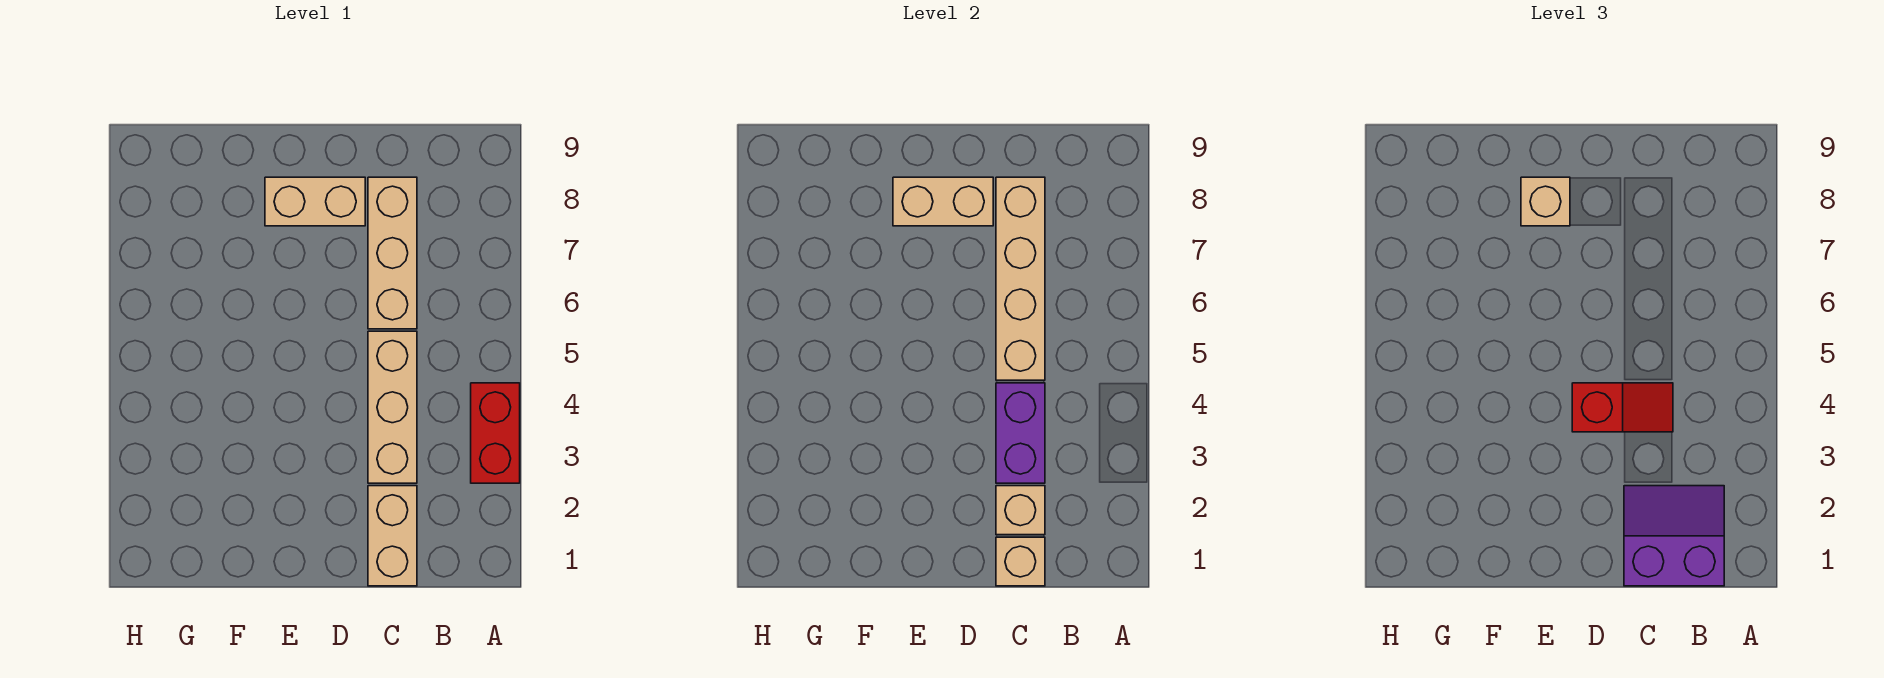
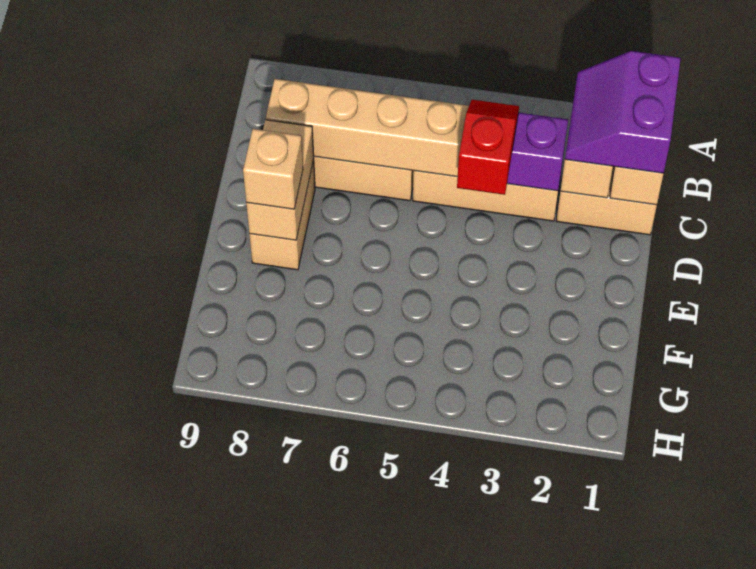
red 1x2 brick [471,383,520,483] -> none

